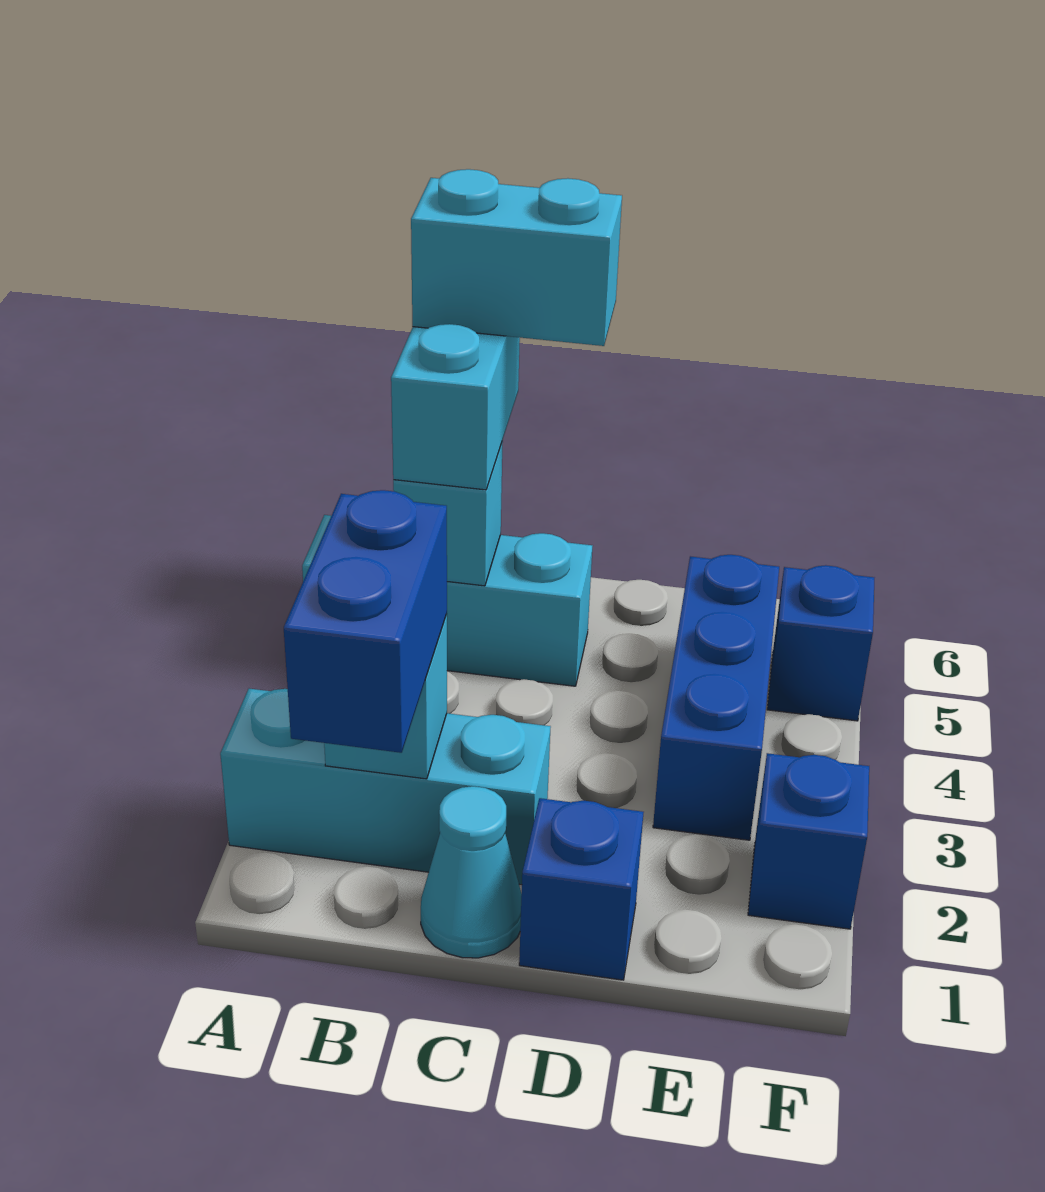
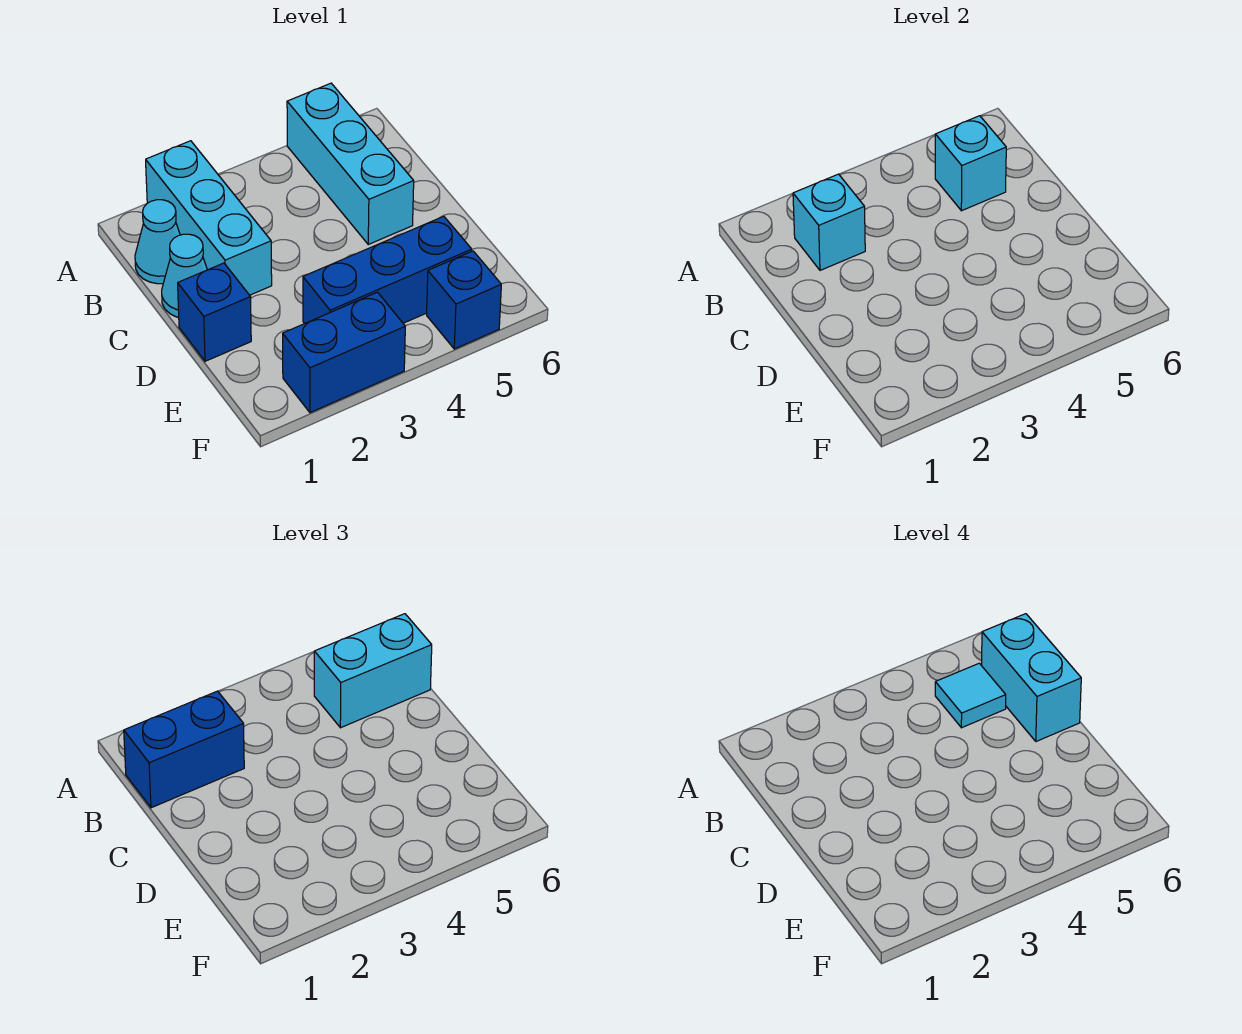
none -> cyan 1x1 cone [135,200,180,284]
none -> cyan 1x1 tile [935,663,1006,728]
blue 1x1 brick [748,753,869,929] -> blue 1x2 brick [283,292,405,413]

